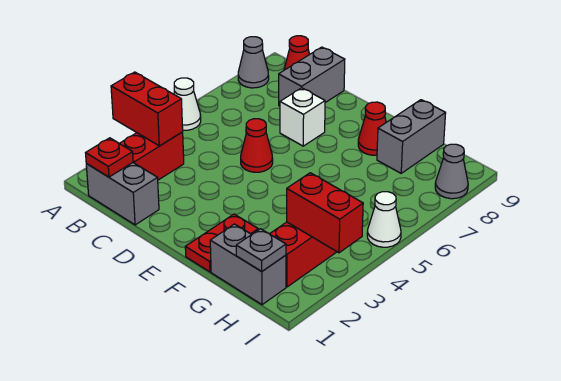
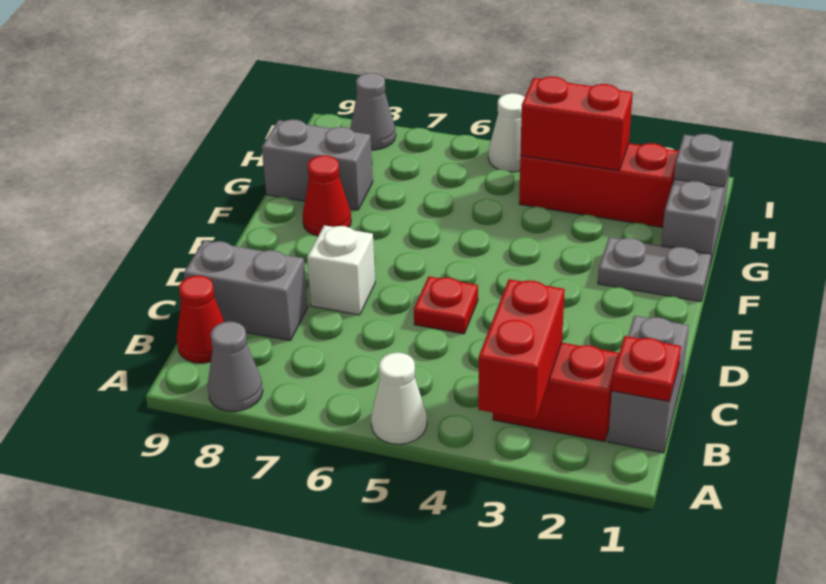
red 1x1 cone [241,119,273,172] -> red 1x1 plate [414,276,478,334]
red 1x2 plate [185,214,258,272] -> grey 1x2 plate [598,237,711,302]
red 1x2 brick [287,173,363,253] -> red 1x2 brick turned to [520,77,633,171]

